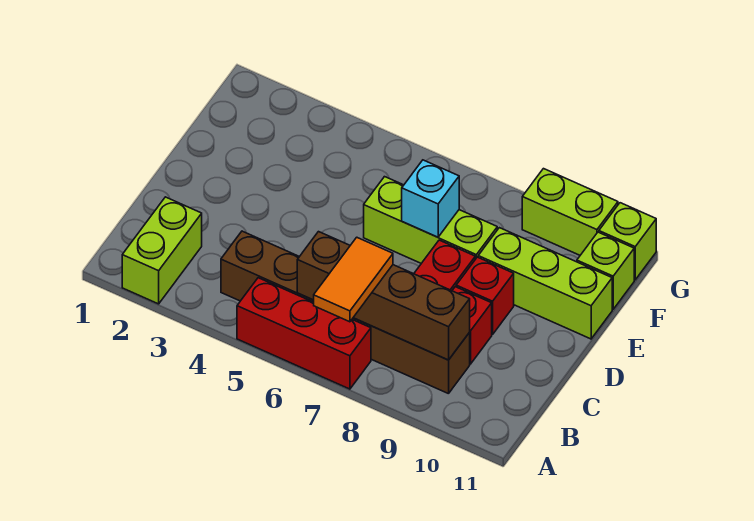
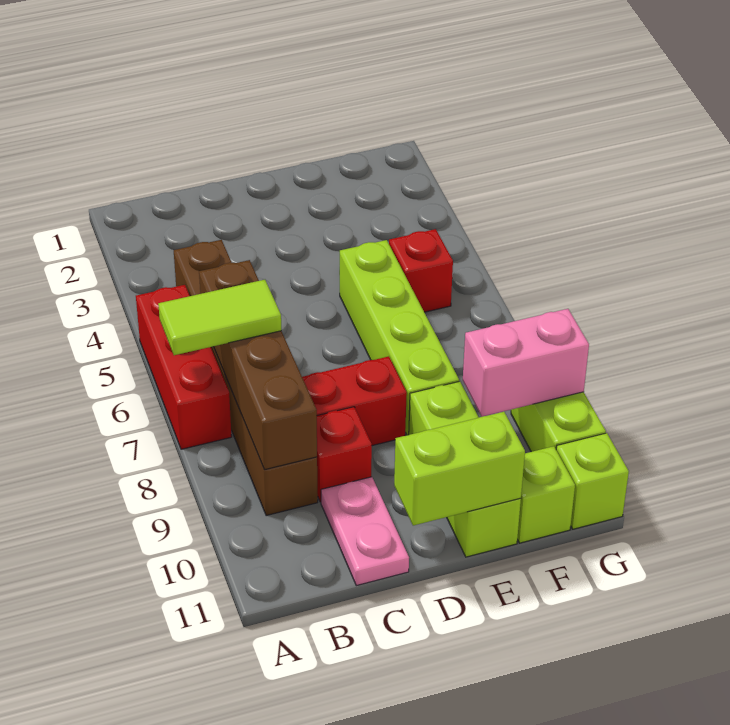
lime 1x2 brick [122,197,202,304] -> lime 1x2 brick moved to [394,412,525,526]
orange 1x2 tile [314,237,393,322] -> lime 1x2 tile [158,280,281,355]
none -> pink 1x2 plate [321,477,409,586]
red 1x1 brick [456,257,514,334] -> red 1x1 brick moved to [389,229,453,312]
lime 1x3 brick [364,177,497,263] -> lime 1x4 brick [340,240,459,435]
cyan 1x1 brick [402,160,459,237] -> none
none -> pink 1x2 brick [463,309,589,417]

